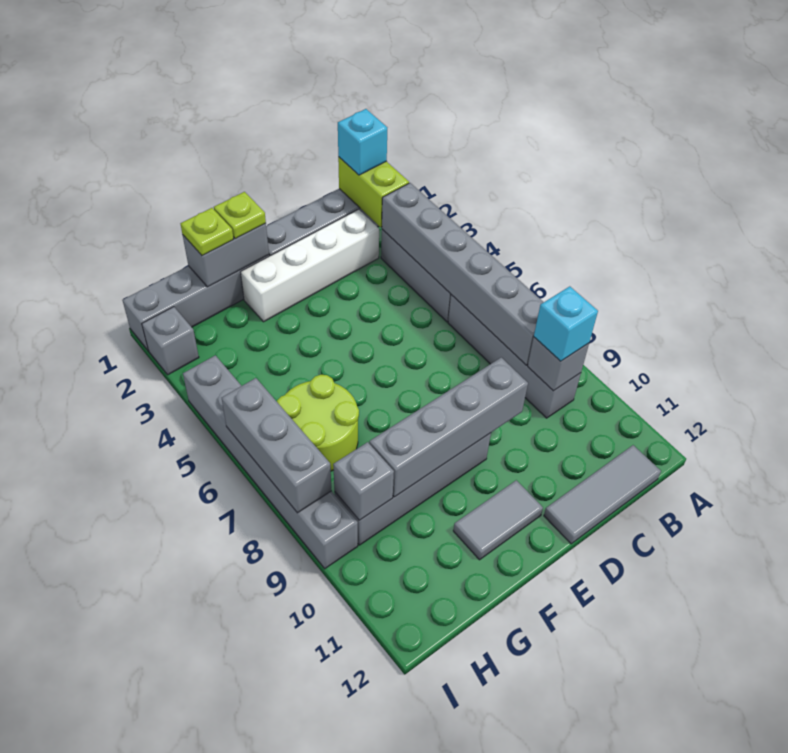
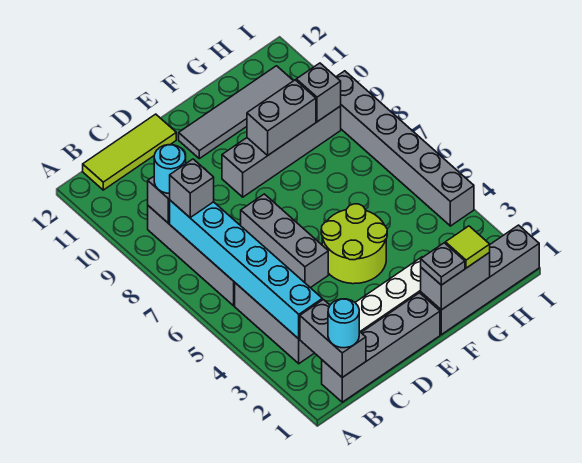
lime 1x2 brick [338,157,409,227] -> grey 1x2 brick [300,300,366,377]
cyan 1x1 brick [338,109,387,175] -> cyan 1x1 round brick [328,299,359,348]
grey 1x6 brick [382,183,544,365] -> cyan 1x6 brick [170,200,322,339]
cyan 1x1 brick [534,286,598,361] -> cyan 1x1 round brick [154,145,186,193]
grey 1x3 tile [544,445,661,544] -> lime 1x3 tile [83,114,176,190]
grey 1x4 brick [369,358,528,497] -> grey 1x2 brick [247,80,316,156]
grey 1x2 tile [453,480,543,560] -> grey 1x4 tile [179,66,293,159]
lime 1x1 plate [214,192,266,239] -> grey 1x1 plate [421,243,465,285]
lime 1x1 plate [180,208,234,256] -> lime 1x1 tile [445,226,490,268]
lime 2x2 round brick [277,375,359,471] -> lime 2x2 round brick moved to [321,204,387,284]
grey 1x1 brick [142,307,199,375] -> grey 1x1 brick moved to [170,159,214,217]
grey 1x3 brick [222,378,332,513] -> grey 1x3 brick moved to [241,194,328,288]

